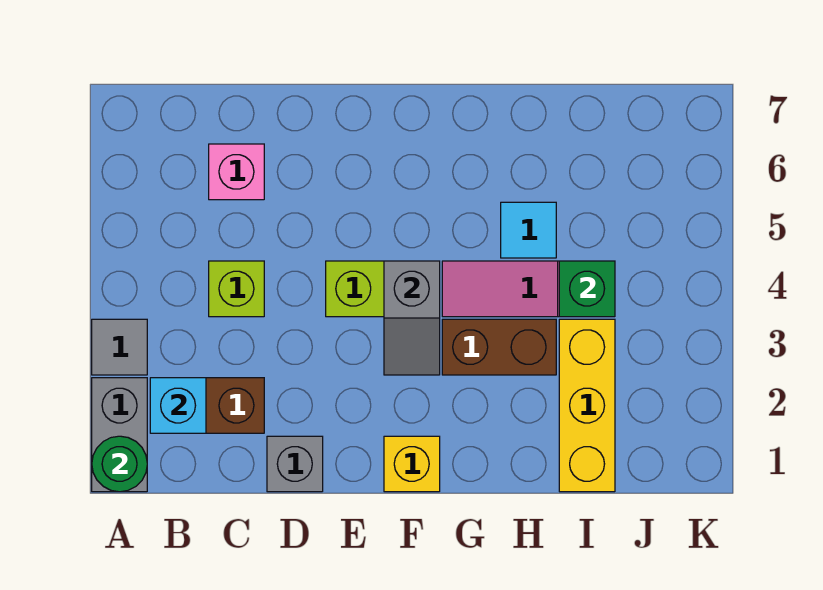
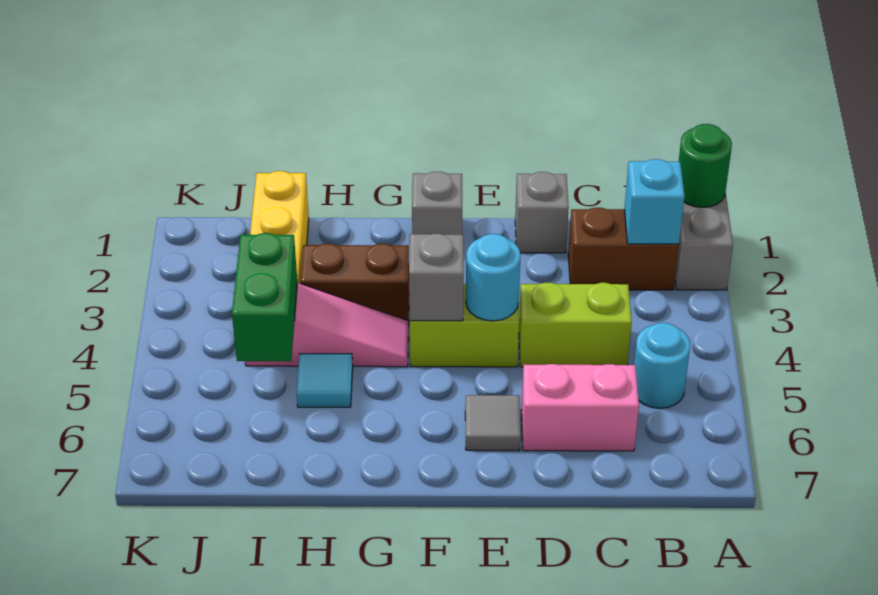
grey 1x1 tile [92,319,147,375] -> grey 1x1 tile moved to [465,395,521,451]
none -> cyan 1x1 round brick [634,323,690,408]
lime 1x1 brick [209,261,264,317] -> lime 1x2 brick [519,283,632,367]
pink 1x1 brick [209,144,264,200] -> pink 1x2 brick [521,364,639,451]
none -> cyan 1x1 round brick [466,234,521,321]
yellow 1x1 brick [384,436,440,492] -> grey 1x1 brick [412,172,462,235]
green 1x1 brick [559,261,615,317] -> green 1x2 brick [232,233,297,361]

